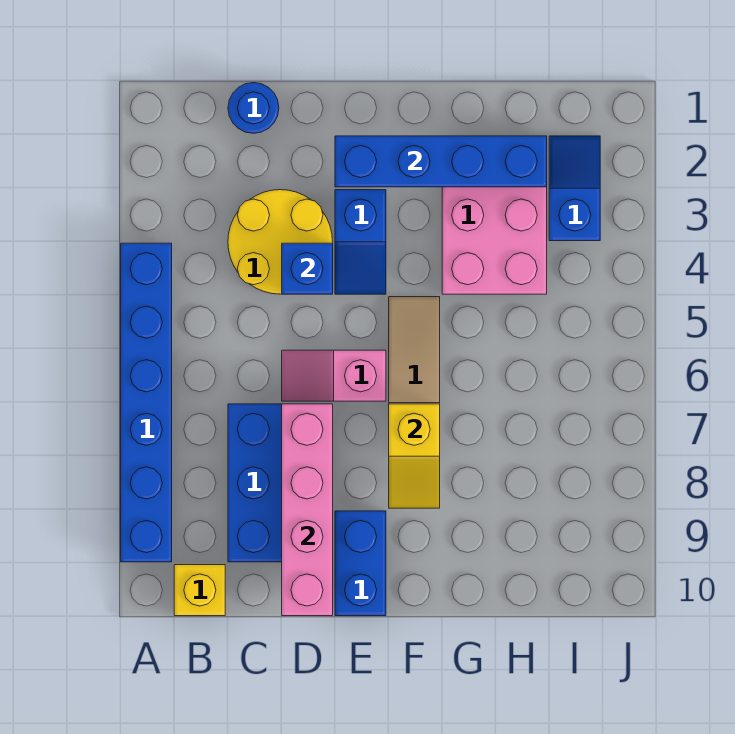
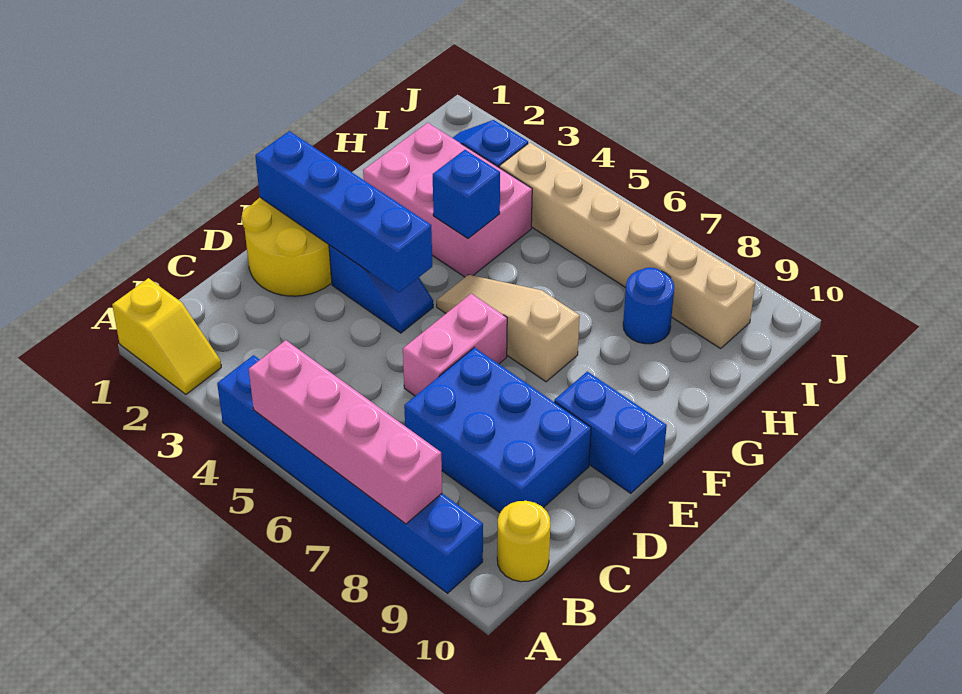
yellow 1x1 brick [174,565,225,616] -> yellow 1x1 round brick [497,501,550,582]
blue 1x1 round brick [228,83,279,133] -> blue 1x1 round brick moved to [623,268,674,344]
yellow 2x2 round brick [228,190,332,294] -> yellow 2x2 round brick moved to [242,198,332,296]
blue 1x1 brick [282,243,333,294] -> blue 1x1 brick moved to [433,150,500,239]
pink 1x2 slope [282,350,386,401] -> pink 1x2 brick [403,294,507,396]
pink 1x4 brick [282,404,333,616] -> pink 1x4 brick moved to [249,340,442,524]
blue 1x4 brick [335,136,547,187] -> blue 1x4 brick turned to [255,131,432,292]
yellow 1x2 slope [389,404,440,508] -> yellow 1x2 slope moved to [112,278,221,394]
none -> tan 1x6 brick [499,143,755,348]

